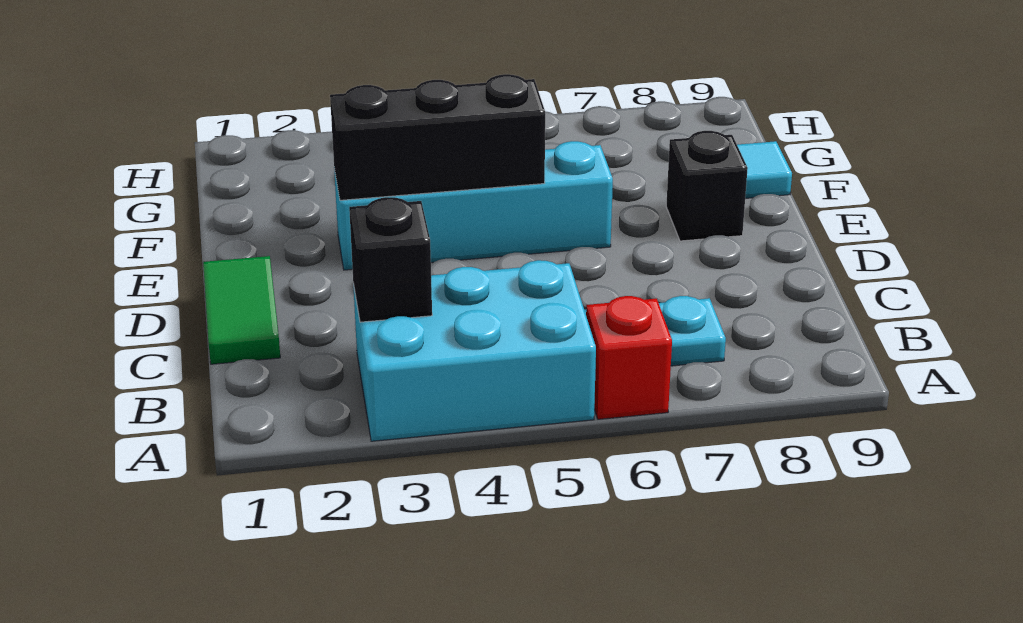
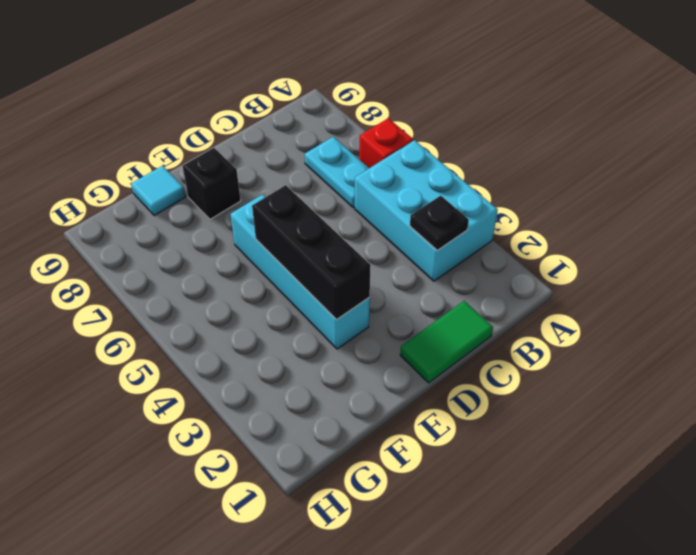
black 1x1 brick [349,197,432,322] -> black 1x1 plate [410,196,469,250]

